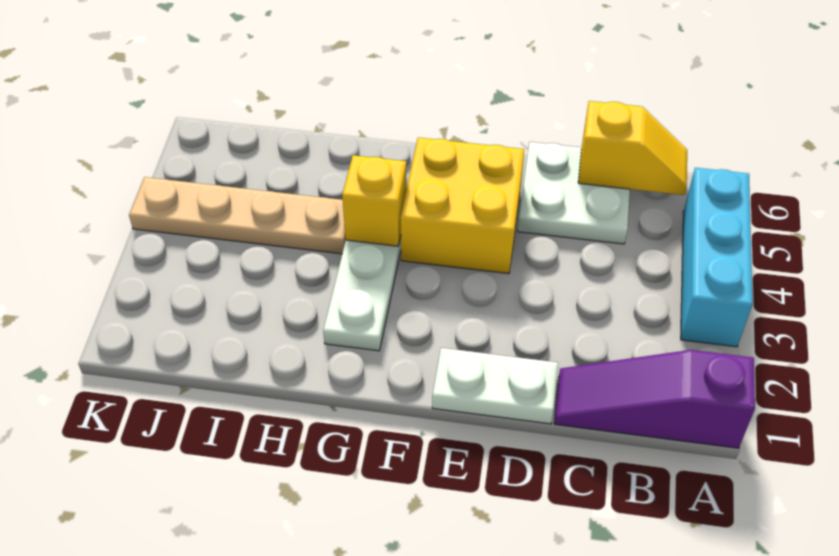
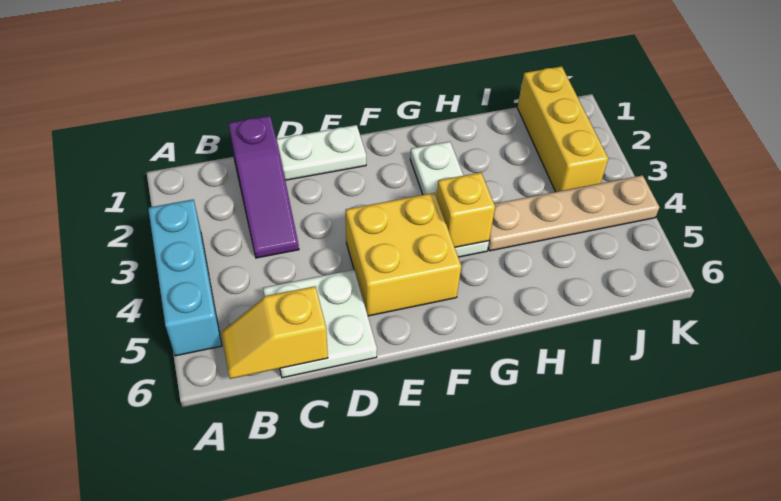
purple 1x3 slope [554,350,755,448] -> purple 1x3 slope turned to [228,116,299,258]
none -> yellow 1x3 brick [517,66,608,192]

